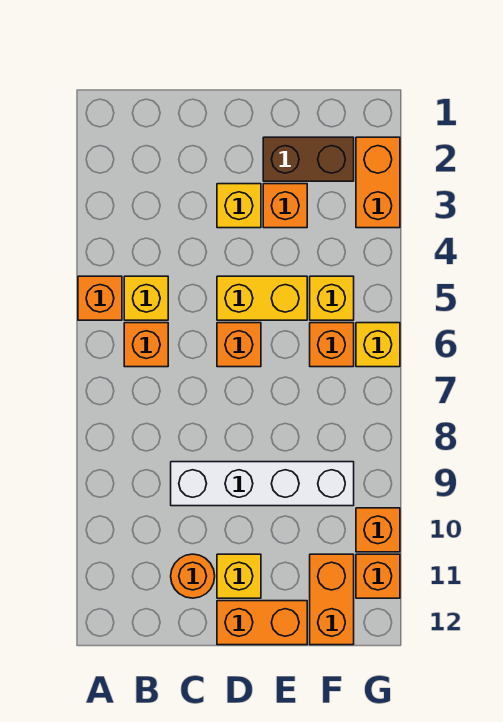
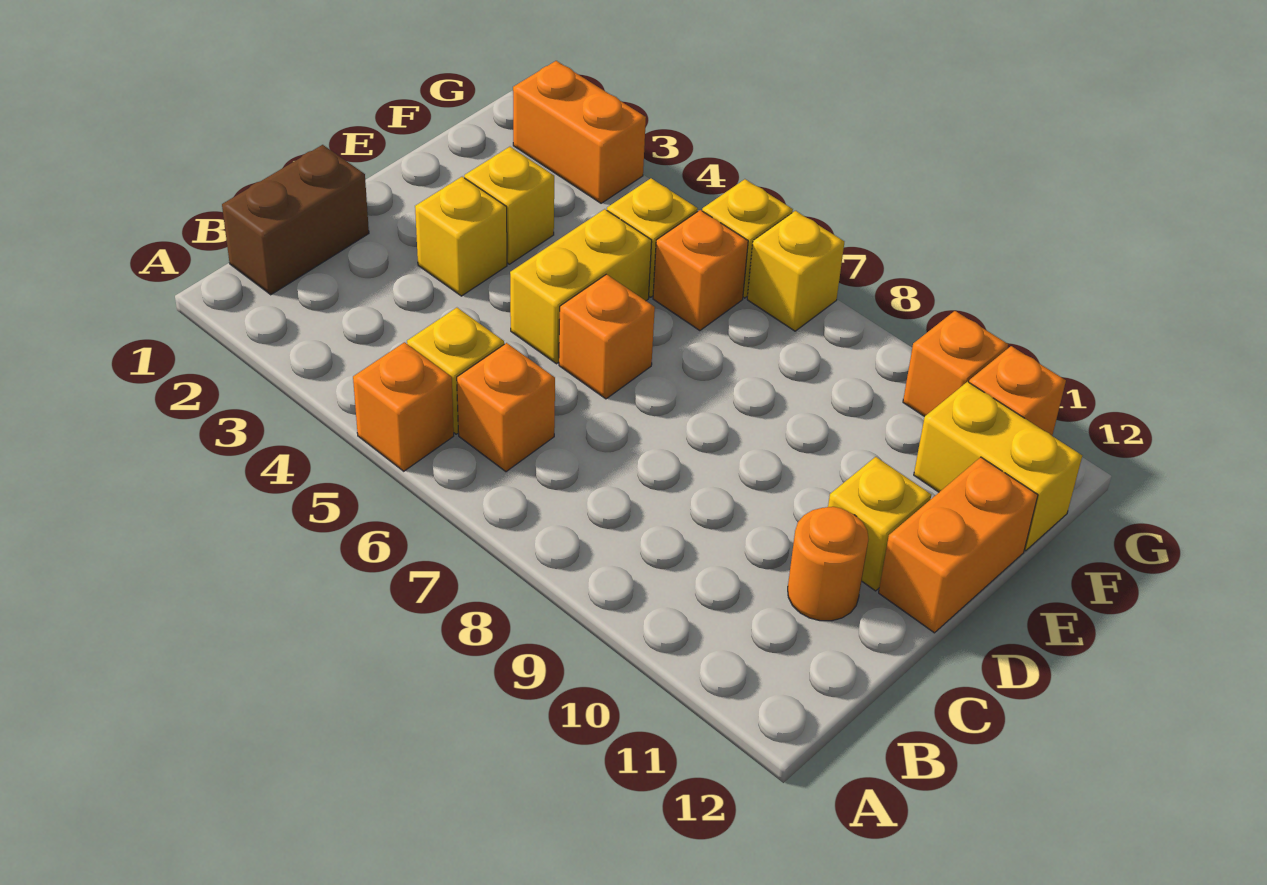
white 1x4 brick [171,462,354,506] -> none
brown 1x2 brick [263,137,354,181] -> brown 1x2 brick moved to [222,145,369,295]
orange 1x1 brick [263,184,307,228] -> yellow 1x1 brick [464,147,554,264]
orange 1x2 brick [310,554,354,645] -> yellow 1x2 brick [914,382,1082,551]
none -> yellow 1x1 brick [747,211,844,331]

